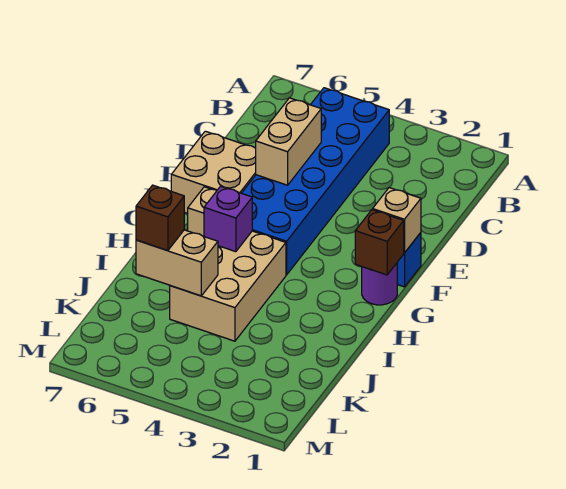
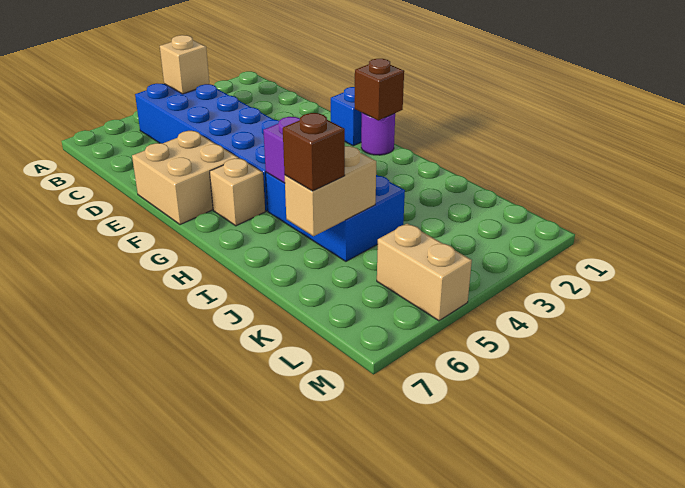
tan 1x2 brick [256,98,321,185] -> tan 1x2 brick moved to [377,223,472,321]
tan 1x1 brick [373,188,421,253] -> tan 1x1 brick moved to [160,35,209,94]
tan 2x3 brick [170,231,286,341] -> blue 2x3 brick [266,172,405,261]

